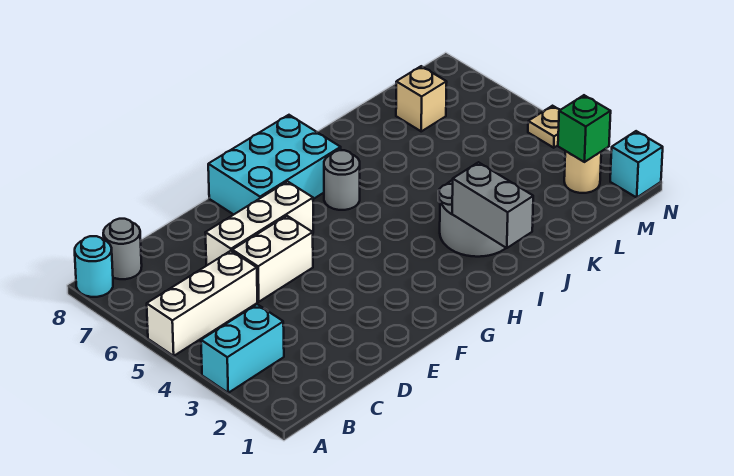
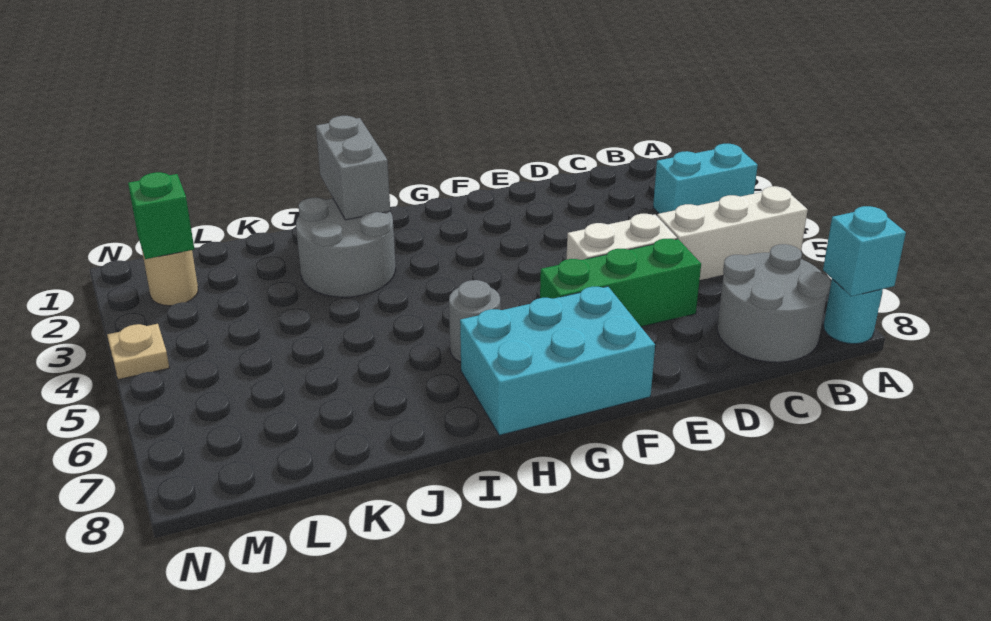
grey 1x1 round brick [103,219,142,279] -> grey 2x2 round brick [717,244,831,362]
white 1x3 brick [205,182,313,266] -> green 1x3 brick [540,239,701,327]
tan 1x1 brick [396,66,447,131] -> none
cyan 1x1 brick [610,131,663,197] -> cyan 1x1 brick moved to [823,206,906,296]

